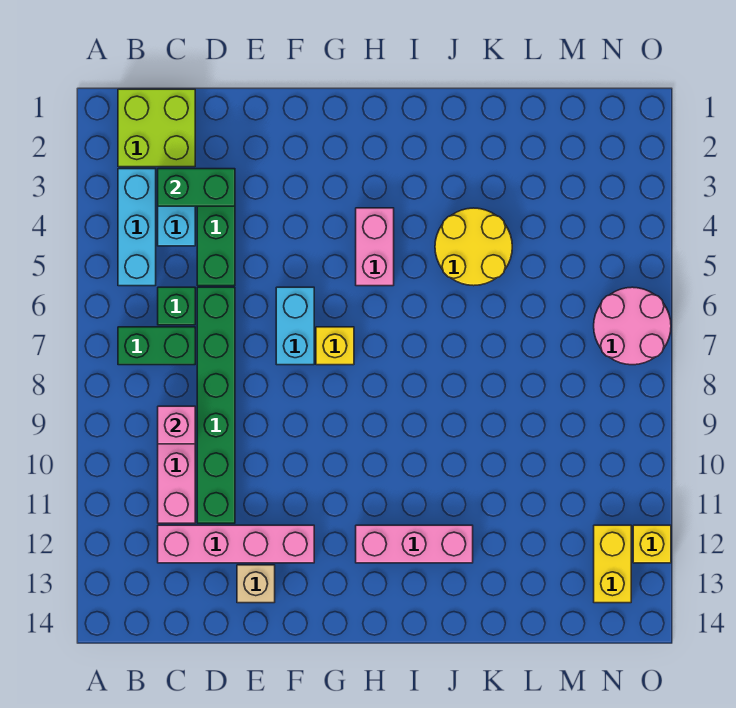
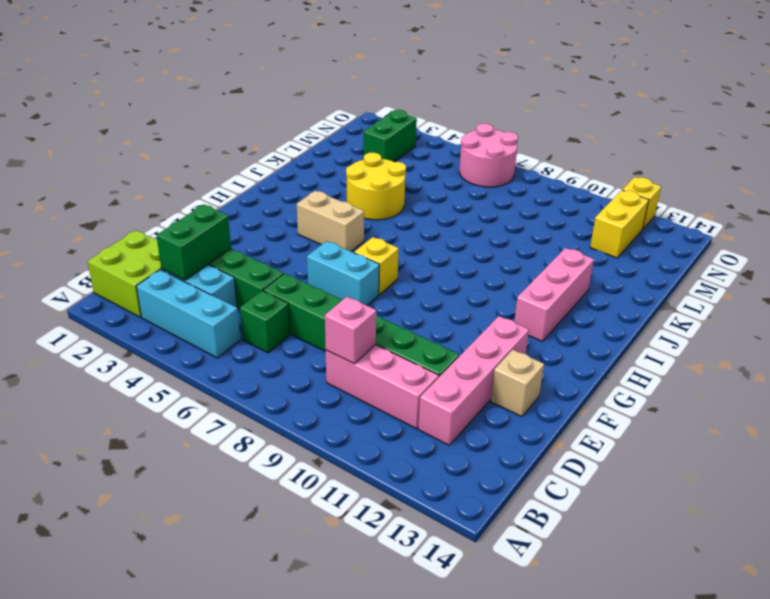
green 1x2 brick [118,327,195,365] -> green 1x2 brick moved to [363,110,417,162]
pink 1x2 brick [356,208,394,286] -> tan 1x2 brick [297,191,364,251]
yellow 1x2 brick [594,525,631,603] -> yellow 1x2 brick turned to [590,190,649,258]

